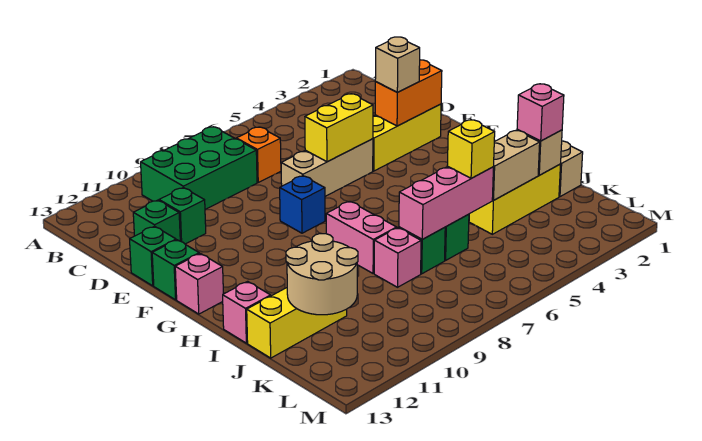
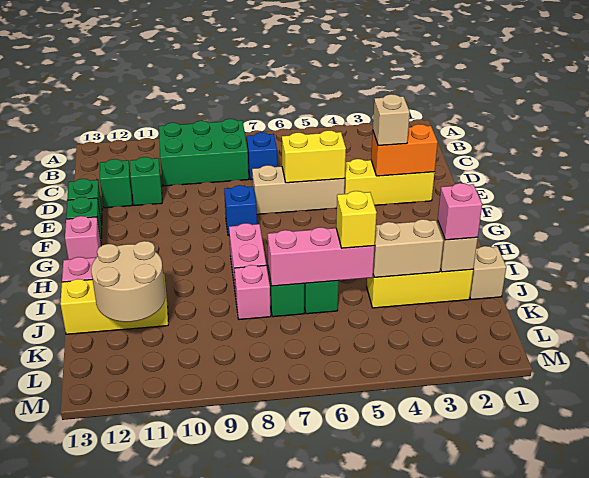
orange 1x1 brick [236,127,281,182] -> blue 1x1 brick [247,132,277,180]

